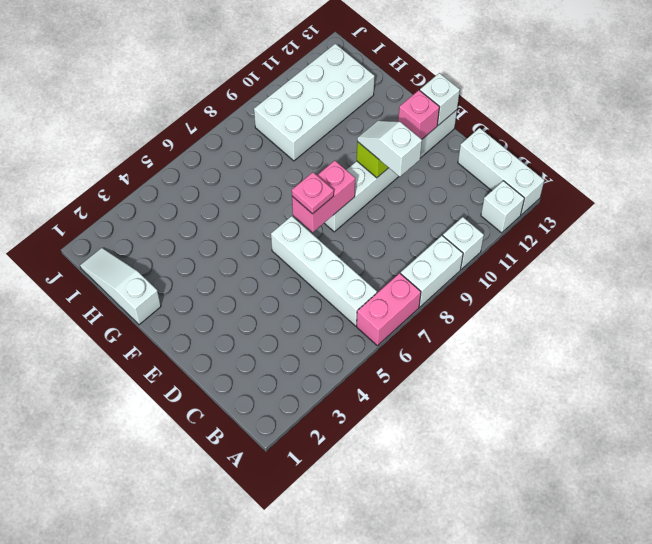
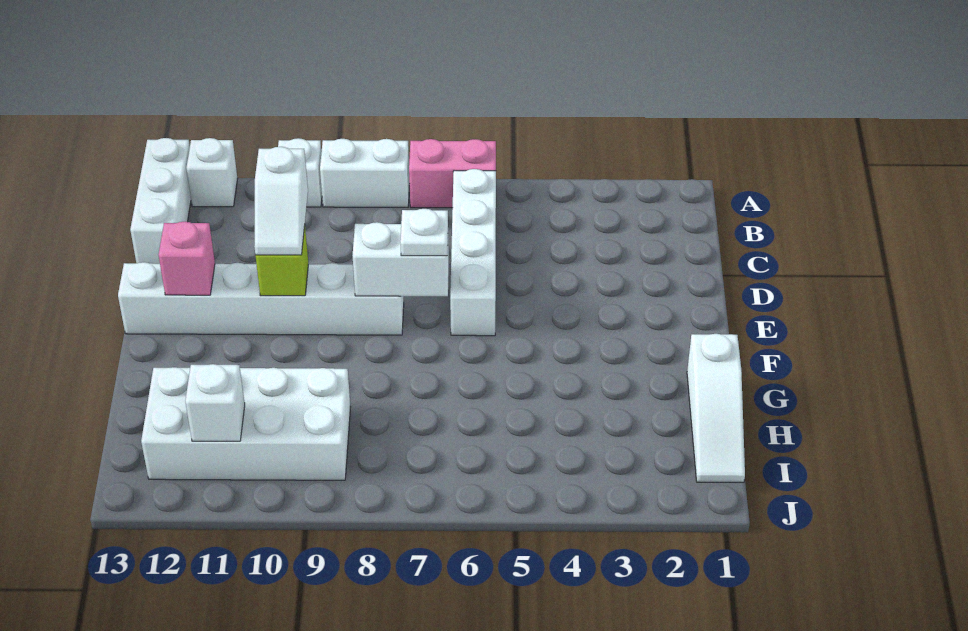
pink 1x2 brick [292,161,355,232] -> white 1x2 brick [353,222,449,296]
pink 1x1 plate [292,172,334,214] -> white 1x1 plate [400,209,448,256]
white 1x1 brick [420,73,460,125] -> white 1x1 brick moved to [185,364,245,441]

